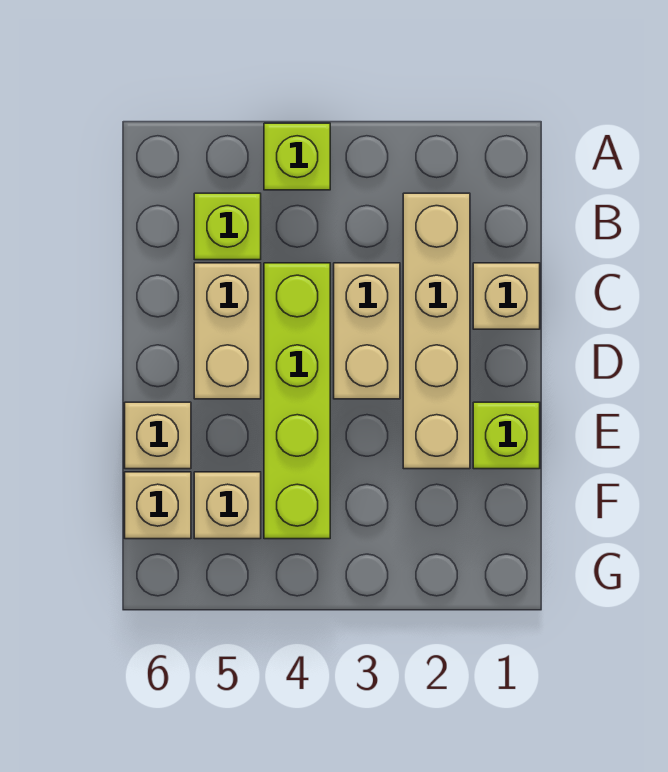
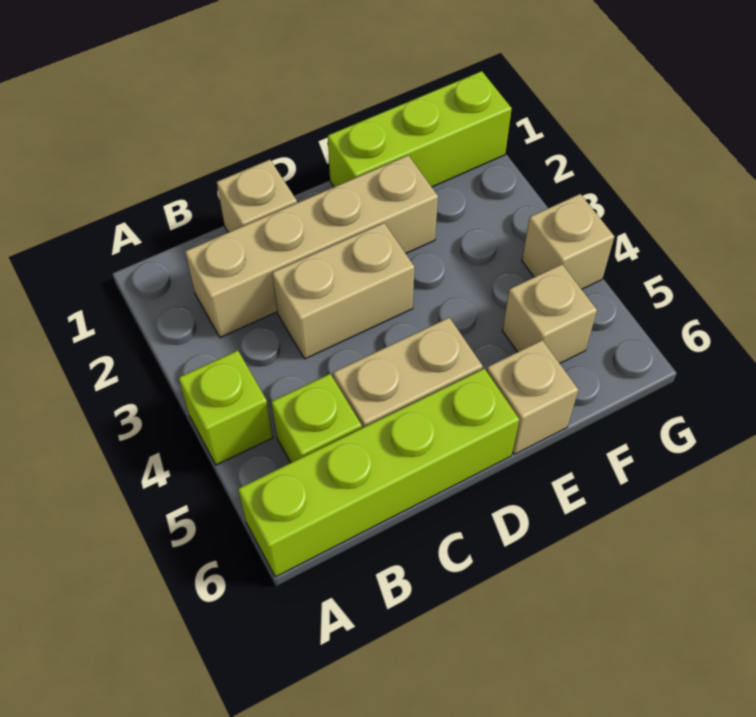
lime 1x4 brick [264,263,330,539] -> lime 1x4 brick moved to [238,369,519,577]
lime 1x1 brick [473,402,540,469] -> lime 1x3 brick [328,71,512,187]
tan 1x1 brick [125,472,191,539] -> tan 1x1 brick moved to [522,194,614,289]

